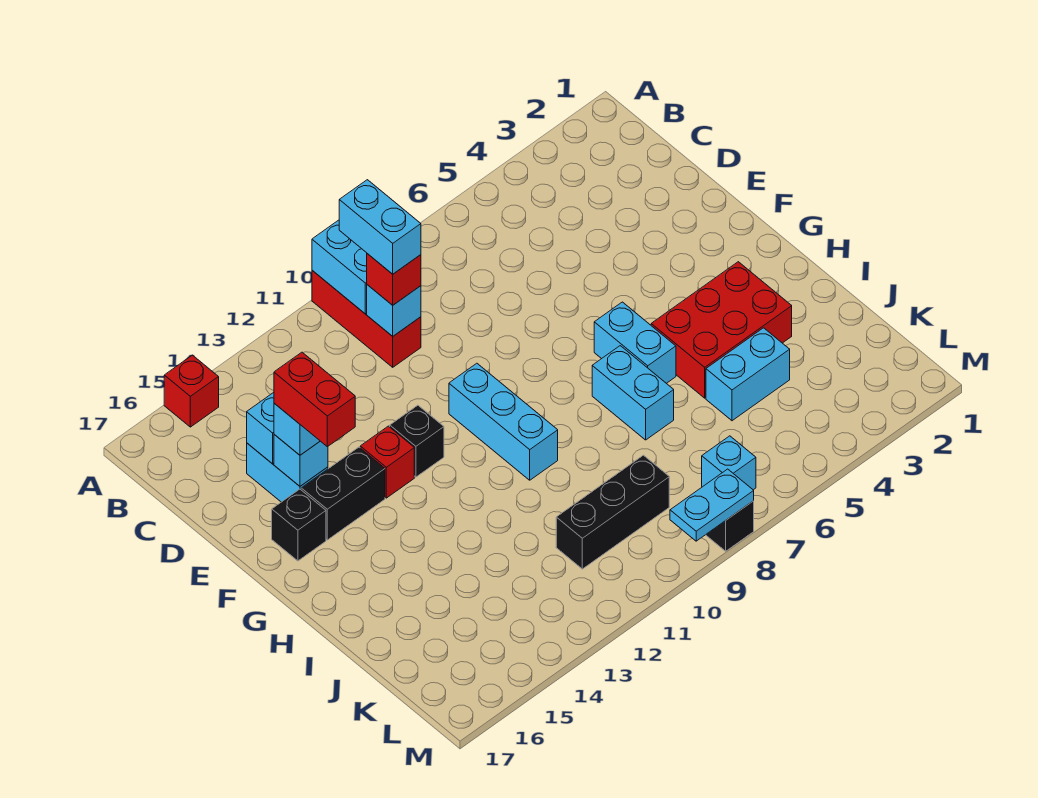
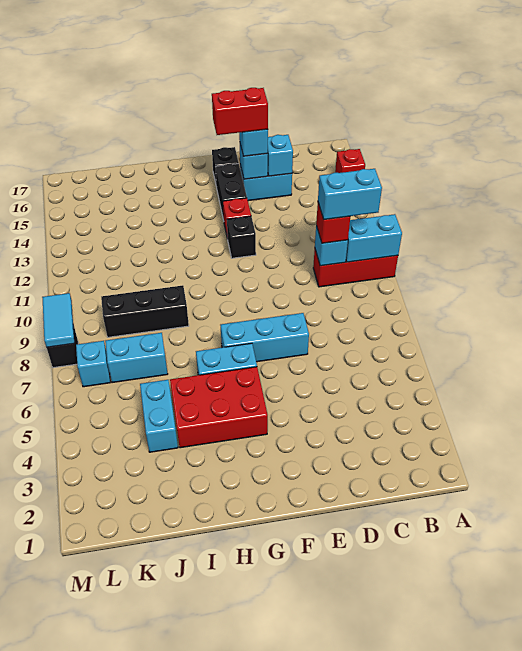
cyan 1x3 brick [449,363,558,480] -> cyan 1x3 brick moved to [221,313,309,362]
red 2x3 brick [651,262,792,398] -> red 2x3 brick turned to [170,367,268,448]
cyan 1x2 brick [592,346,674,440] -> cyan 1x2 brick moved to [105,333,168,383]
black 1x3 brick [556,455,669,569] -> black 1x3 brick turned to [101,285,189,337]
cyan 1x2 plate [670,469,754,541] -> cyan 1x2 tile [42,293,74,347]

